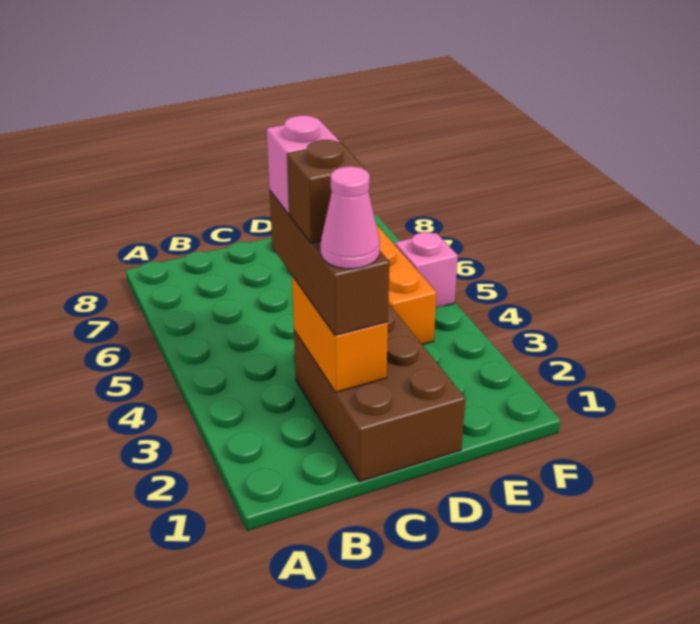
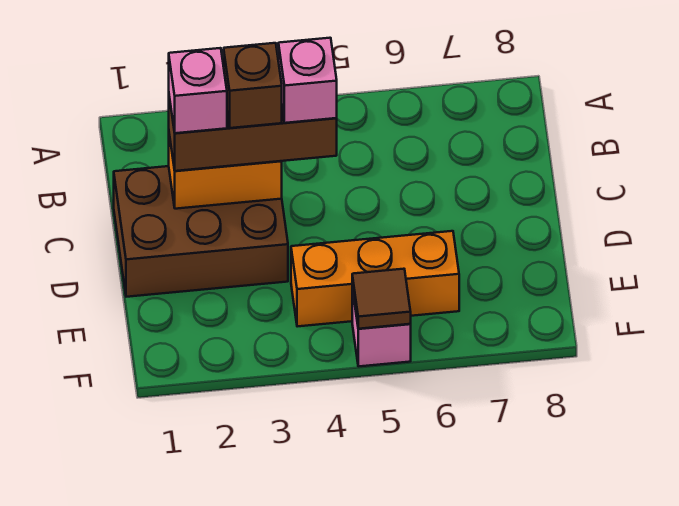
pink 1x1 cone [320,166,380,269] -> pink 1x1 brick [169,48,227,133]
none -> brown 1x1 tile [352,269,411,329]

